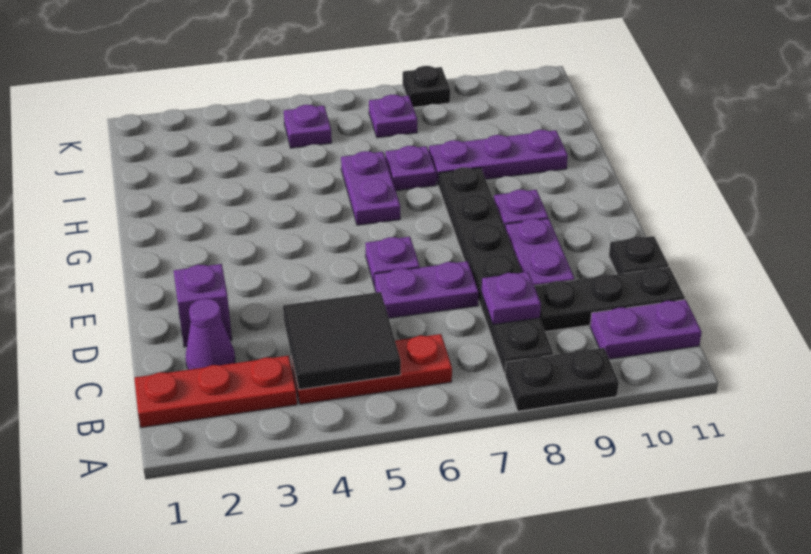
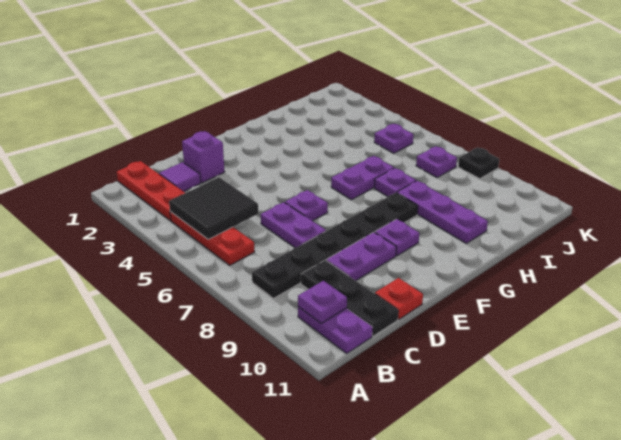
black 1x2 plate [505,348,619,411] -> none
purple 1x1 cone [186,299,235,370] -> purple 1x1 tile [159,162,201,192]
purple 1x1 plate [482,272,541,324] -> purple 1x1 plate moved to [298,281,347,323]
black 1x1 plate [609,236,669,274] -> red 1x1 plate [375,278,423,319]

